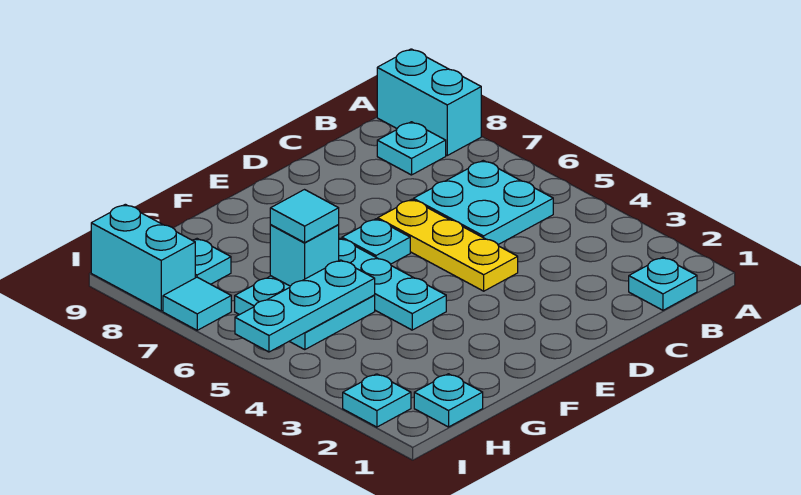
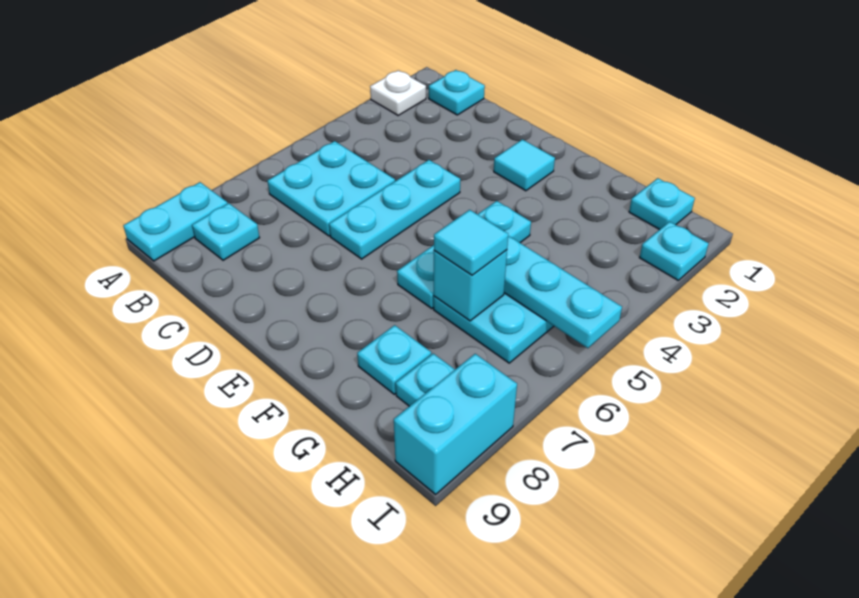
none -> white 1x1 plate [370,70,426,116]
cyan 1x2 brick [377,49,481,155] -> cyan 1x2 plate [123,182,228,261]
yellow 1x3 plate [378,199,518,291] -> cyan 1x3 plate [329,160,460,259]
cyan 1x1 plate [342,219,410,264] -> cyan 1x1 plate moved to [357,325,431,394]
cyan 1x1 tile [163,277,231,330] -> cyan 1x1 tile moved to [494,139,555,191]

